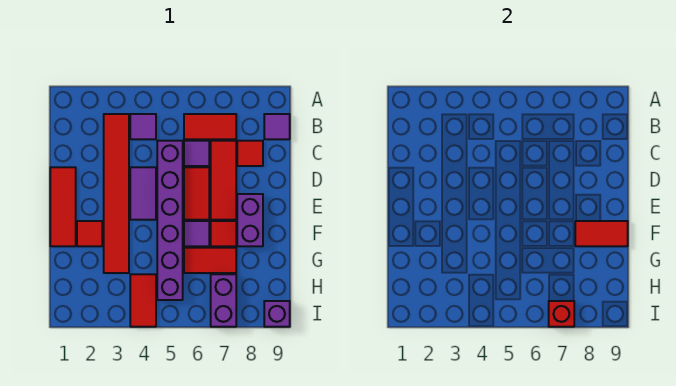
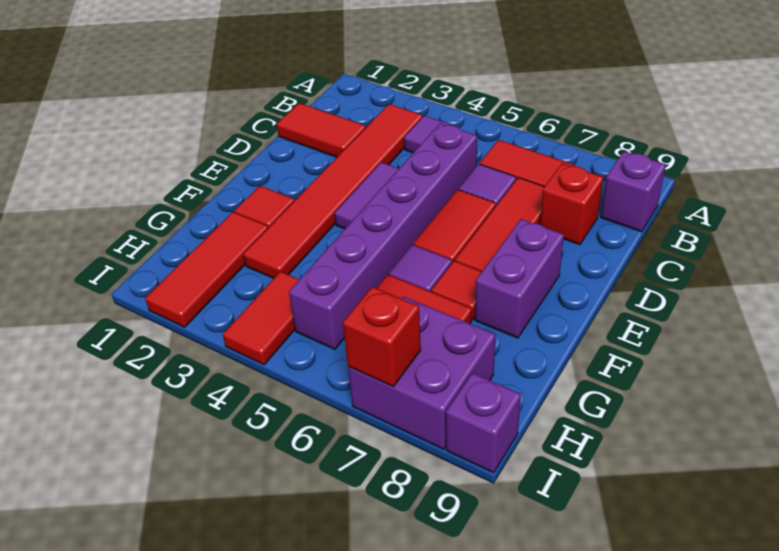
purple 1x1 tile [264,114,290,139] -> purple 1x1 brick [601,151,666,232]
red 1x1 tile [237,141,263,166] -> red 1x1 brick [540,163,603,245]
red 1x3 tile [50,167,76,246] -> red 1x3 tile moved to [145,212,268,327]
red 1x2 tile [575,221,628,246] -> red 1x2 tile moved to [277,103,366,157]
purple 1x2 brick [211,274,236,327] -> purple 2x2 brick [348,297,496,449]

